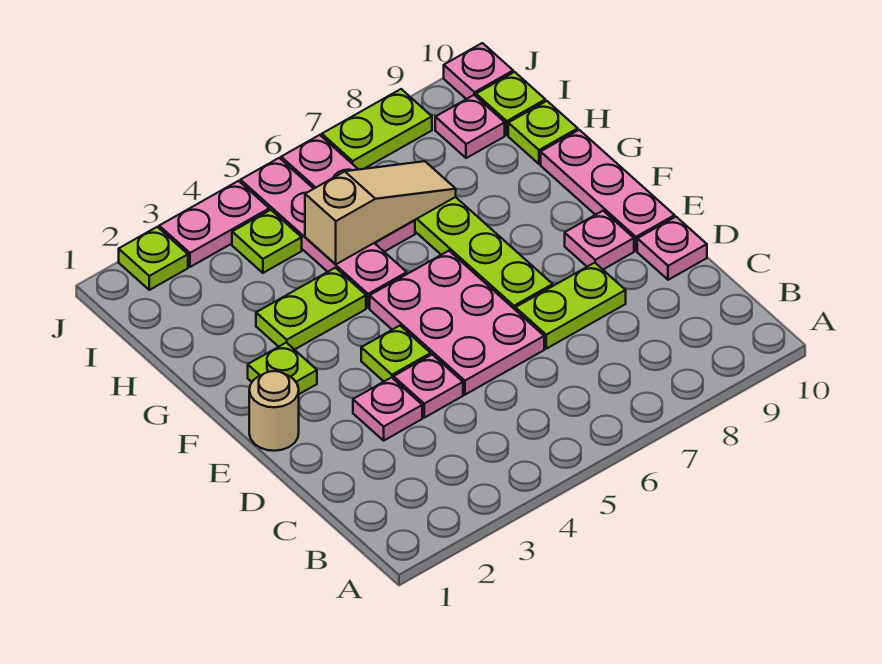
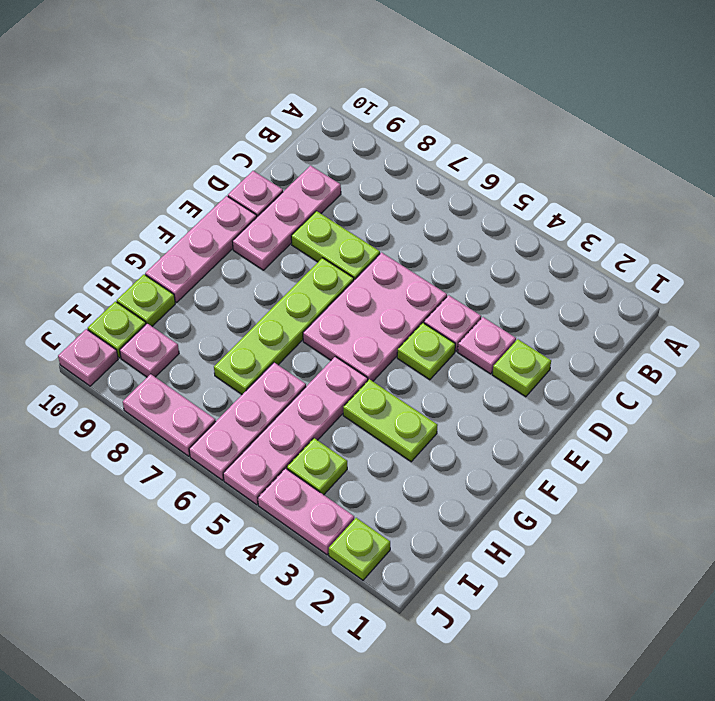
tan 1x1 round brick [249,371,299,451] -> none
pink 1x1 plate [565,211,634,269] -> pink 1x3 plate [232,166,341,270]
lime 1x1 plate [248,343,317,394] -> lime 1x1 plate moved to [492,339,551,397]
tan 1x3 slope [305,161,456,264] -> none
lime 1x2 plate [322,89,432,169] -> pink 1x2 plate [123,374,216,456]

